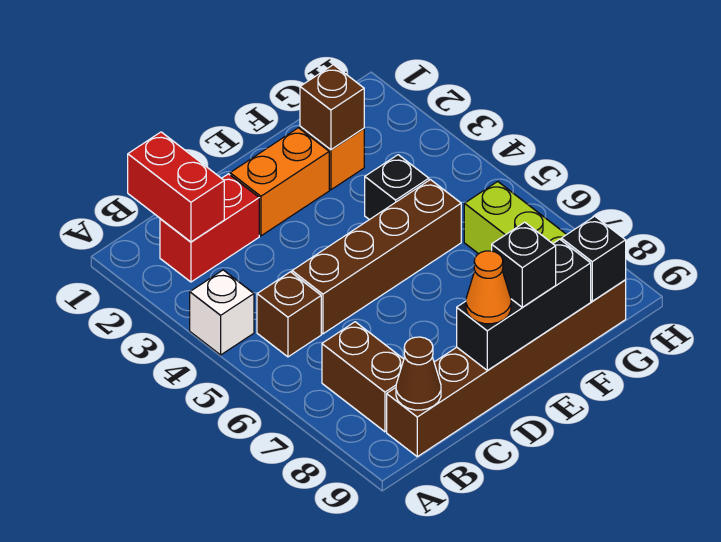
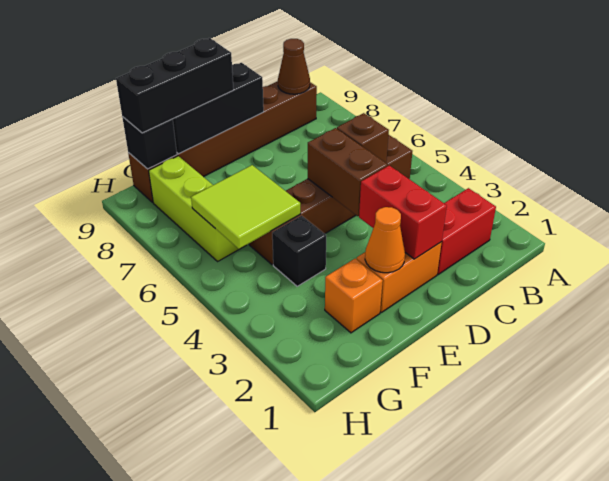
white 1x1 brick [190,270,254,355] -> none
red 1x2 brick [128,132,224,242] -> red 1x2 brick moved to [359,165,447,259]
brown 1x2 brick [322,322,404,432] -> brown 1x2 brick moved to [308,128,388,216]
orange 1x1 cone [466,251,511,324] -> orange 1x1 cone moved to [365,207,405,273]
black 1x1 brick [492,222,556,307] -> black 1x3 brick [116,38,234,133]
brown 1x1 brick [300,65,364,150] -> brown 1x1 brick moved to [337,113,389,163]
none -> lime 2x2 tile [191,165,300,249]

